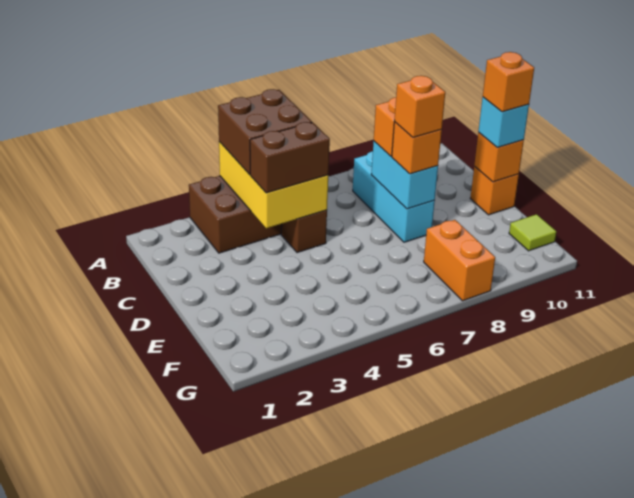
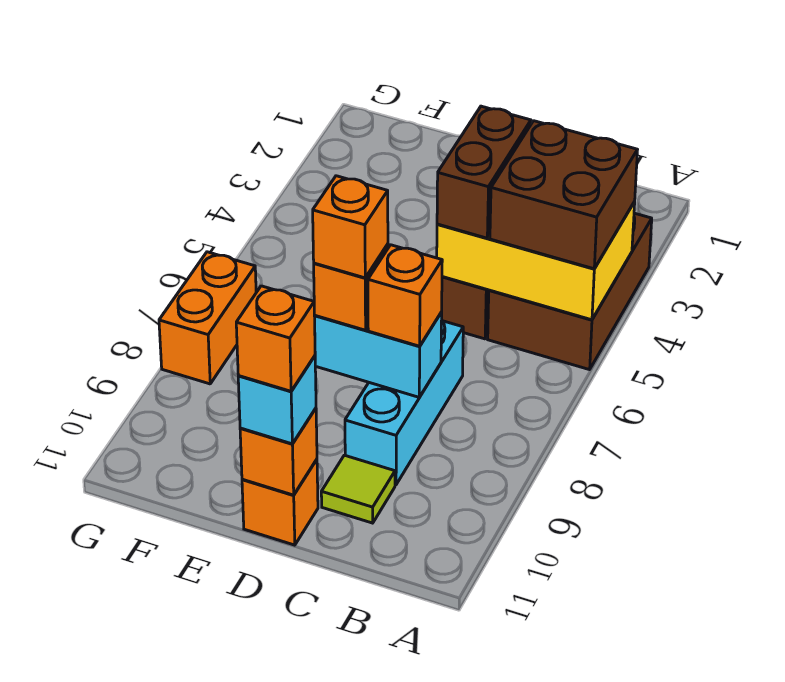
cyan 1x3 brick [353,151,435,242] -> cyan 1x3 brick turned to [345,321,463,485]
orange 1x2 brick [424,220,495,301] -> orange 1x2 brick turned to [159,252,256,384]
lime 1x1 tile [509,214,556,251] -> lime 1x1 tile moved to [321,455,395,523]

